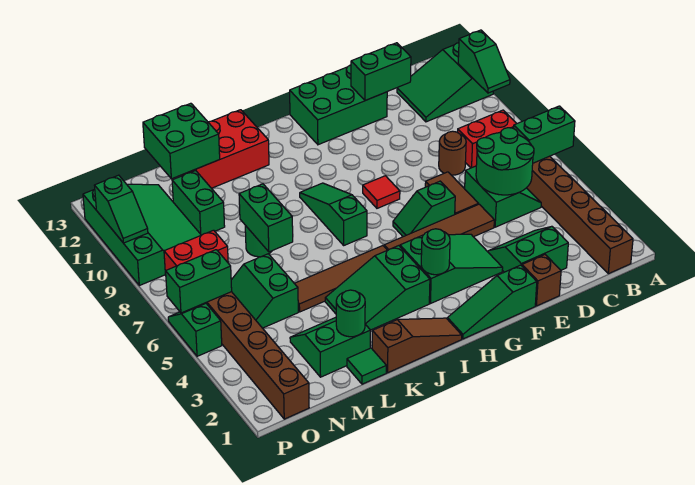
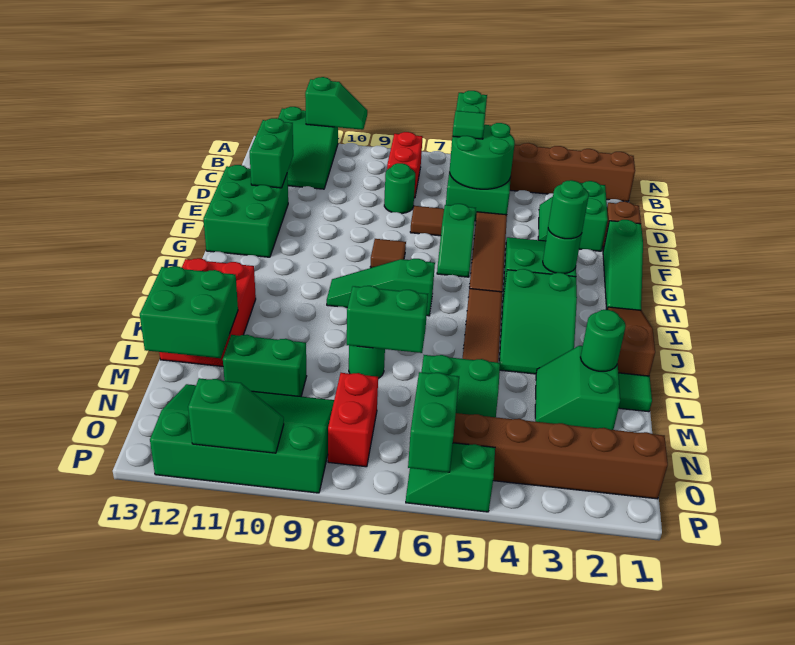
none -> green 1x1 tile [452,111,485,139]
brown 1x1 round brick [439,131,466,175] -> green 1x1 round brick [384,163,415,213]
red 1x1 tile [363,176,400,208] -> brown 1x1 tile [370,239,406,268]
none -> green 1x1 round brick [548,180,589,239]

